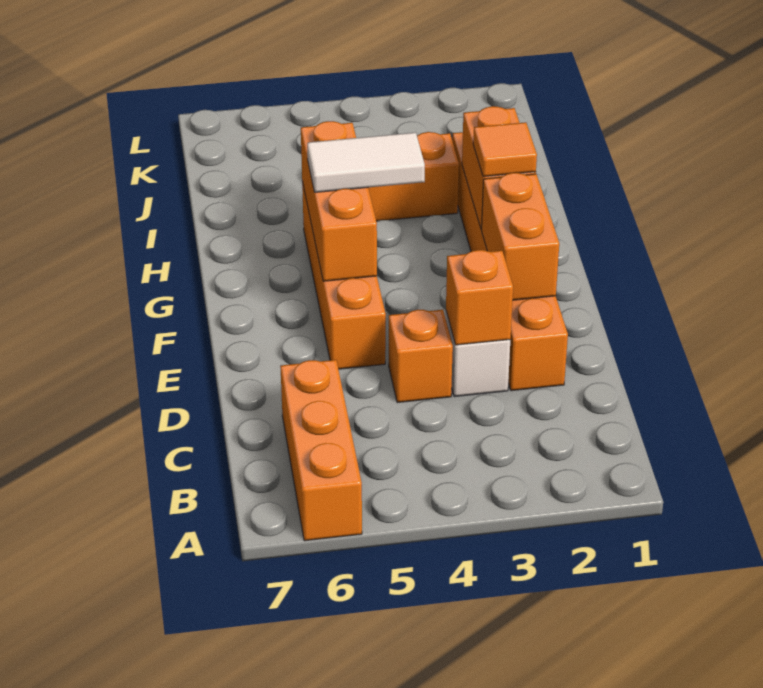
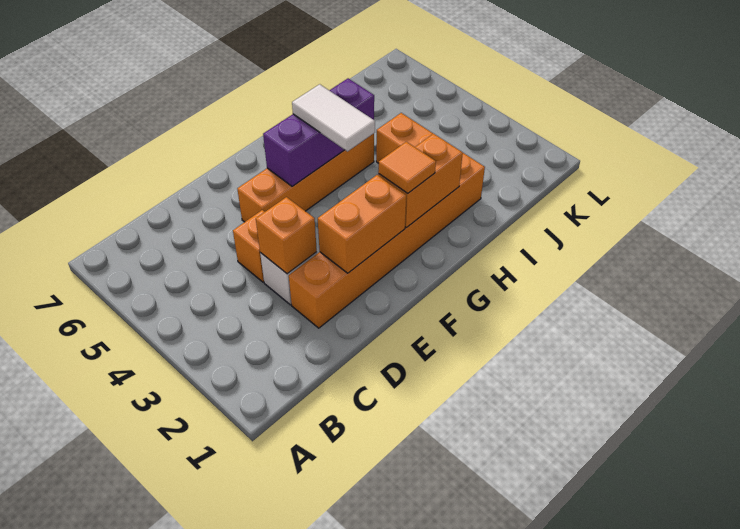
orange 1x3 brick [280,360,362,541] -> none
orange 1x3 brick [301,121,377,281] -> purple 1x3 brick [263,78,374,187]

